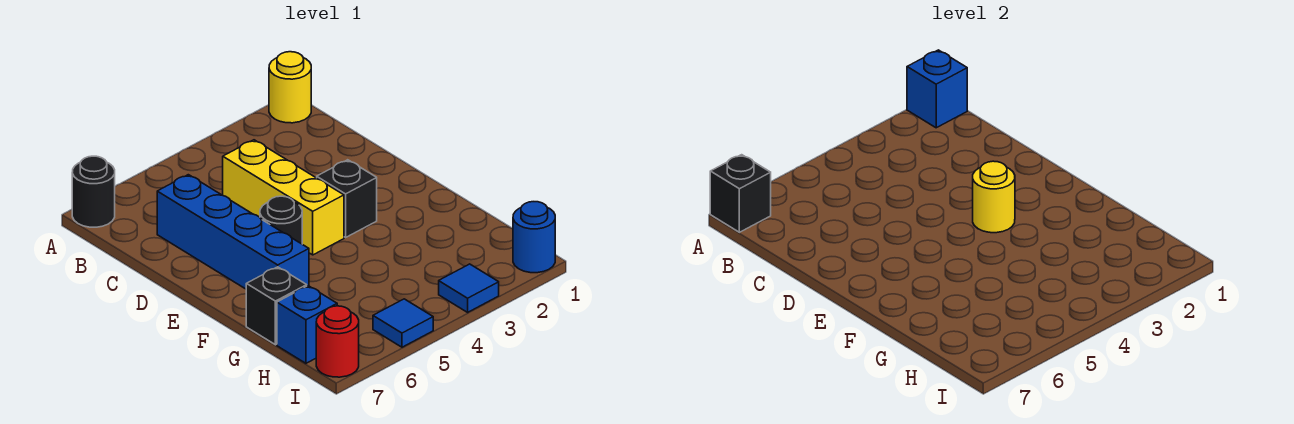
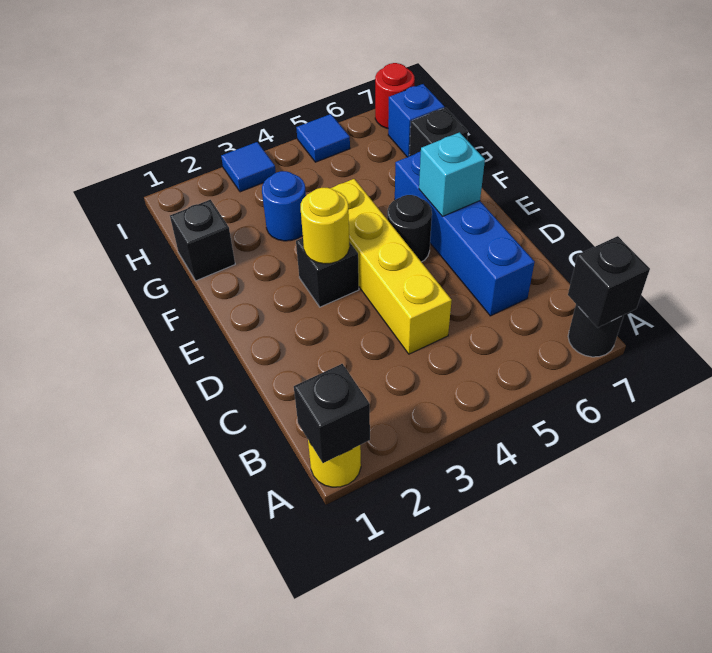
blue 1x1 brick [907,50,967,128] -> black 1x1 brick [294,364,370,463]
yellow 1x3 brick [223,140,344,255] -> yellow 1x4 brick [331,179,452,354]
none -> cyan 1x1 brick [419,132,485,216]
none -> black 1x1 brick [170,200,235,281]
blue 1x1 round brick [513,202,555,273] -> blue 1x1 round brick moved to [262,171,306,241]

